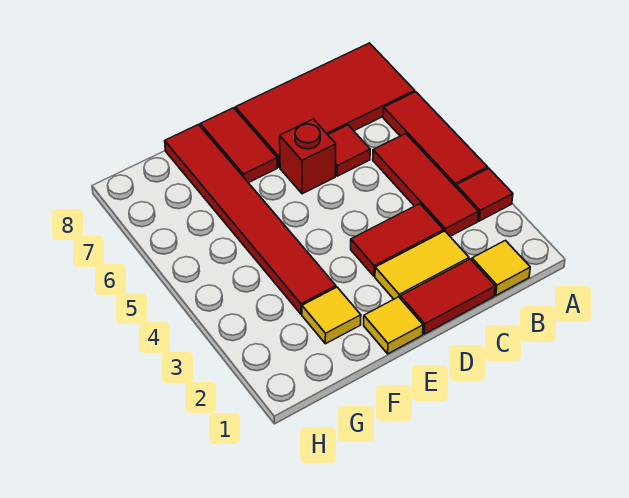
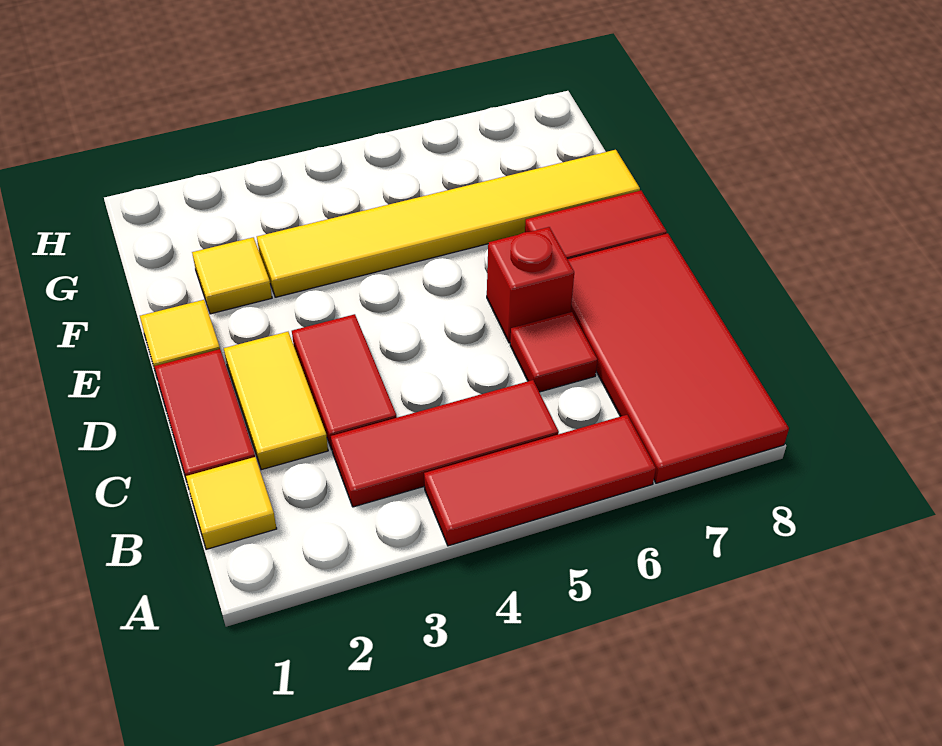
red 1x1 tile [456,168,513,221] -> none
red 1x6 tile [165,125,336,314] -> yellow 1x6 tile [257,150,640,297]

